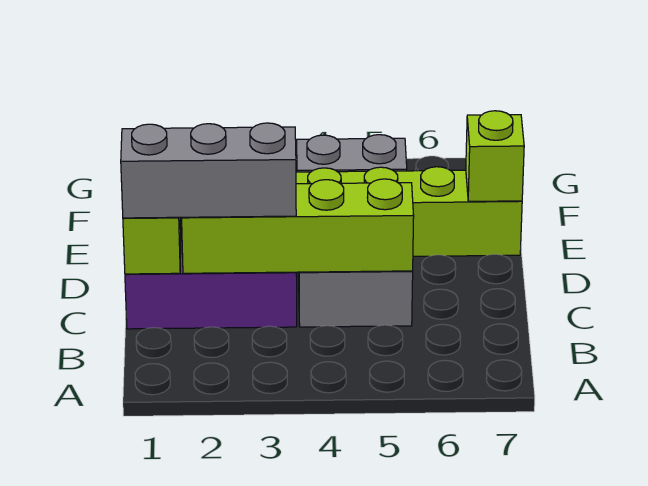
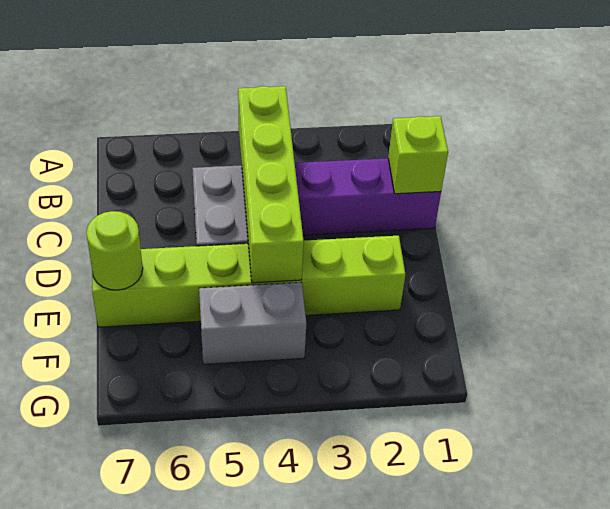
grey 1x3 brick [121,123,296,218] -> none
lime 1x4 brick [182,179,414,273] -> lime 1x4 brick turned to [238,86,304,283]
lime 1x1 brick [466,111,524,201] -> lime 1x1 round brick [86,211,143,290]

